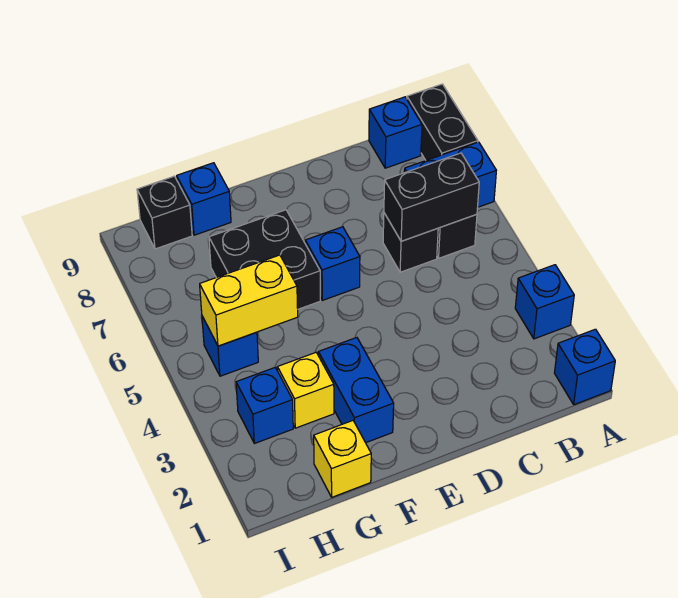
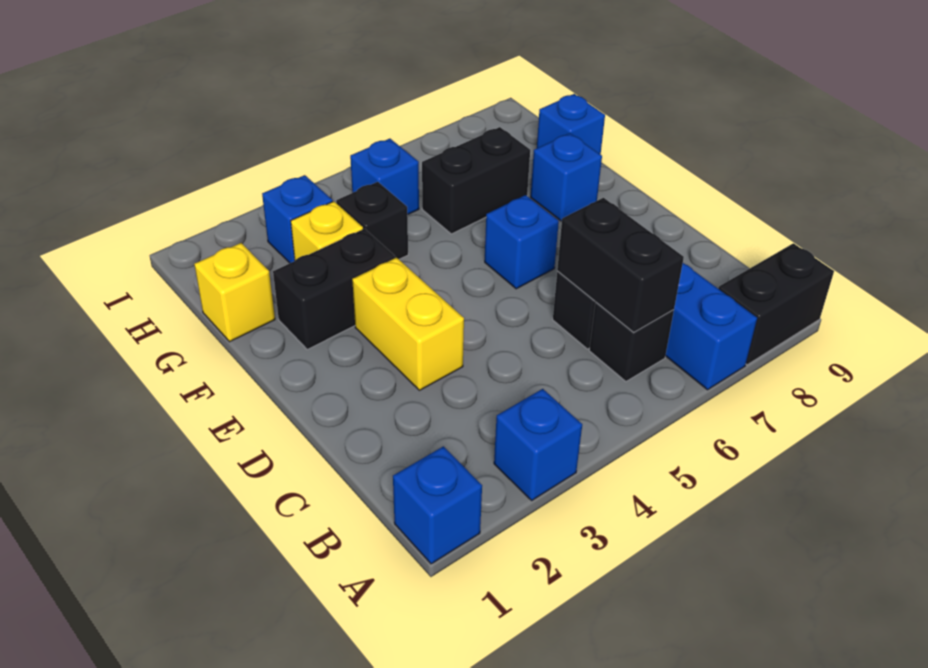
blue 1x1 brick [369,97,422,168] -> blue 1x1 brick moved to [531,133,602,221]
blue 1x2 brick [318,338,394,443] -> black 1x2 brick [273,229,395,349]
black 2x2 brick [209,210,320,309] -> black 1x2 brick [422,127,530,234]
yellow 1x2 brick [200,255,298,346] -> yellow 1x2 brick moved to [352,258,464,390]
black 1x1 brick [137,176,192,249] -> black 1x1 brick moved to [336,182,408,259]

